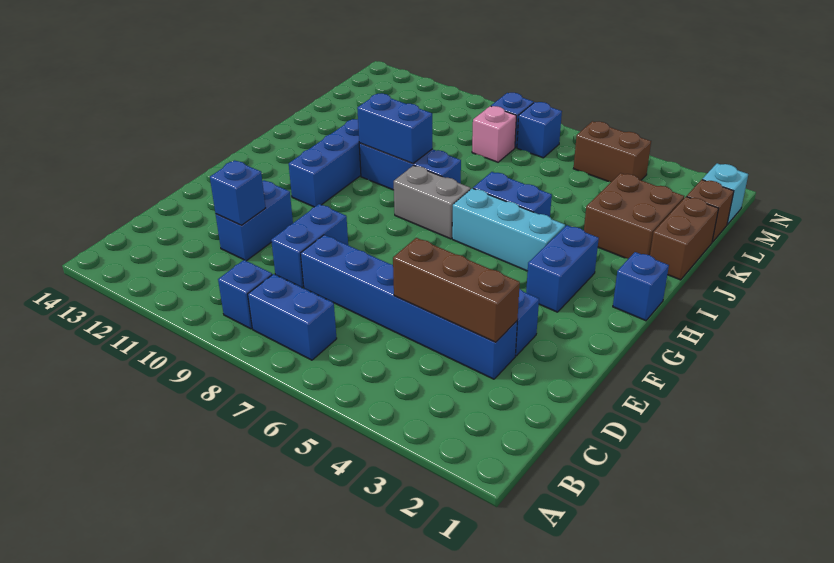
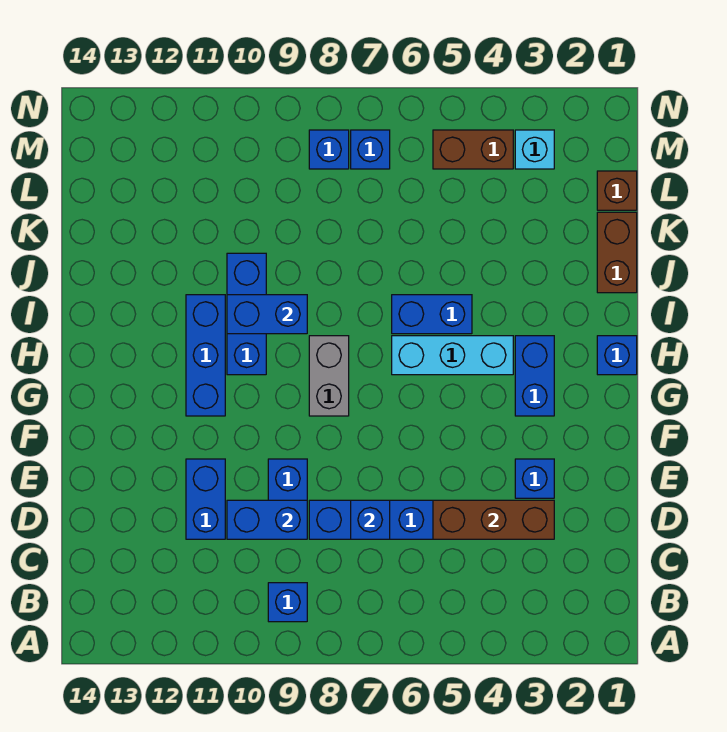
blue 1x2 brick [248,274,337,360] -> blue 1x2 brick moved to [227,500,307,539]
blue 1x1 brick [210,160,265,225] -> blue 1x1 brick moved to [351,500,390,539]
grey 1x2 brick [394,165,471,239] -> grey 1x2 brick turned to [309,336,349,416]
blue 1x3 brick [359,143,461,190] -> blue 1x3 brick turned to [227,253,266,375]
brown 2x2 brick [584,173,684,259] -> none
pink 1x1 brick [472,106,516,162] -> none
cyan 1x1 brick [702,163,748,225] -> cyan 1x1 brick moved to [515,130,554,169]

